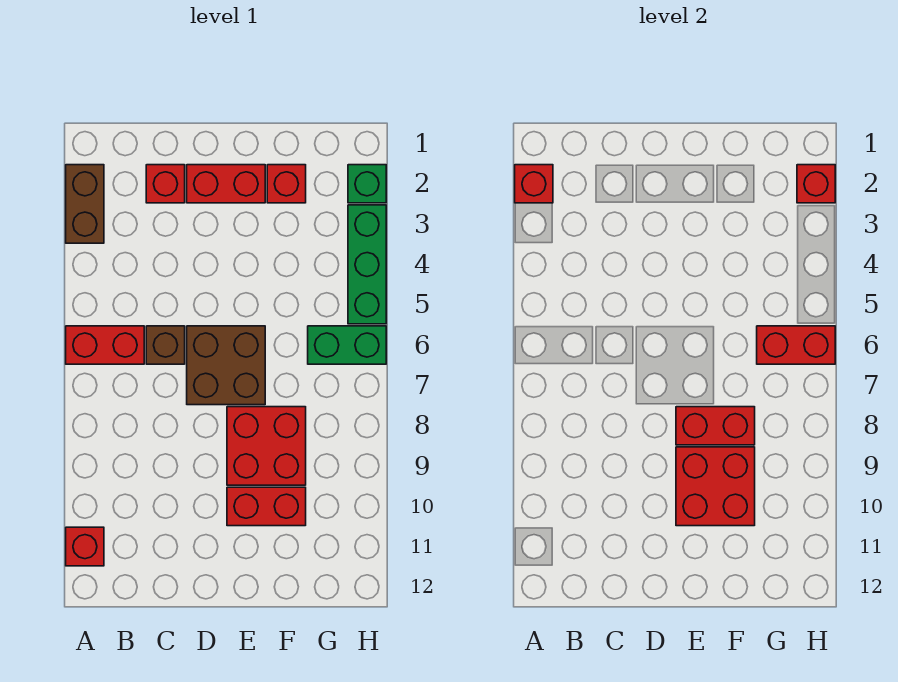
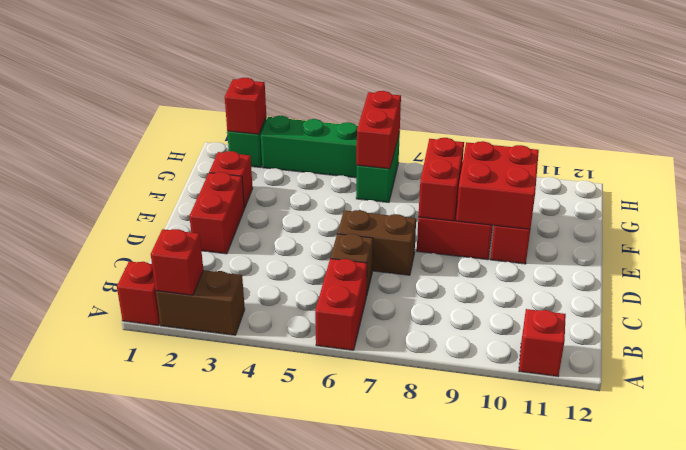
red 1x1 brick [146,165,185,203] -> red 1x1 brick moved to [117,261,160,325]
brown 2x2 brick [187,326,265,405] -> brown 1x2 brick [337,210,416,275]

